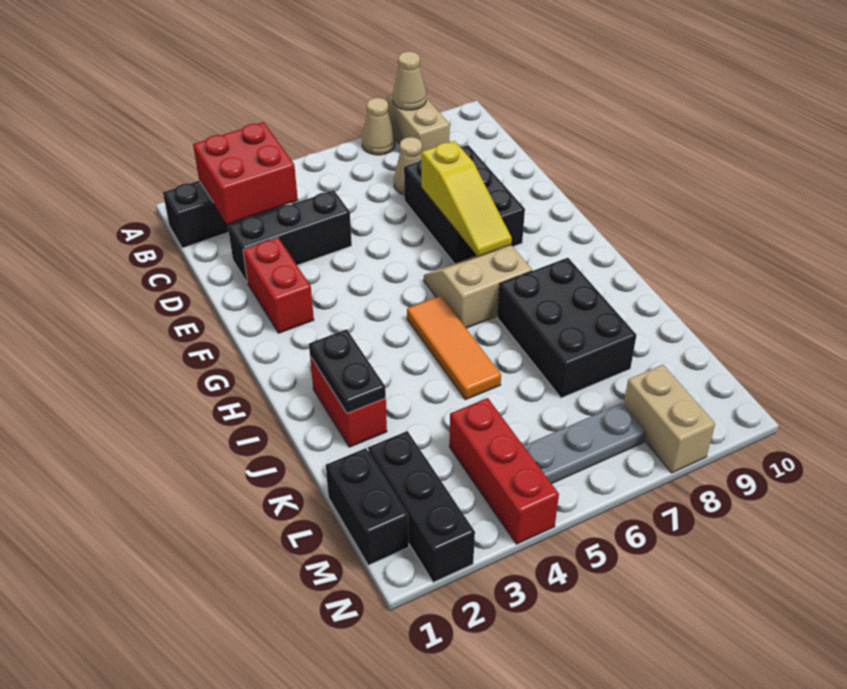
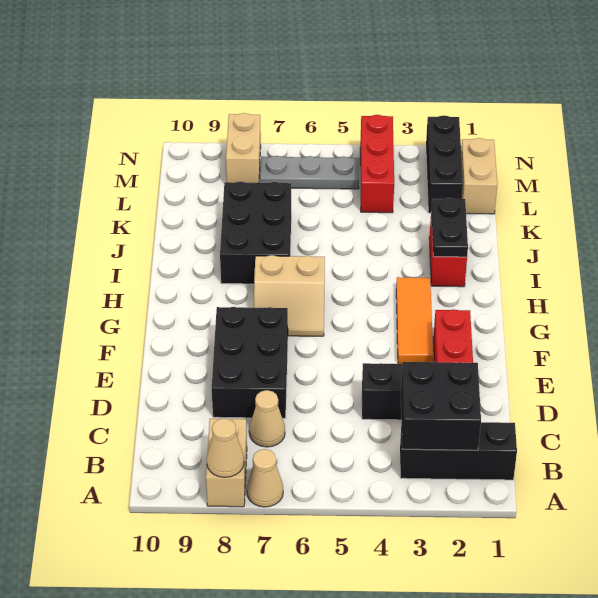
red 2x2 brick [193,122,298,224] -> black 2x2 brick [401,362,481,450]
yellow 1x3 slope [422,141,512,257] -> none
orange 1x3 tile [407,296,501,400] -> orange 1x3 tile moved to [396,277,433,364]
black 1x2 brick [326,448,409,565] -> tan 1x2 brick [461,138,497,214]

